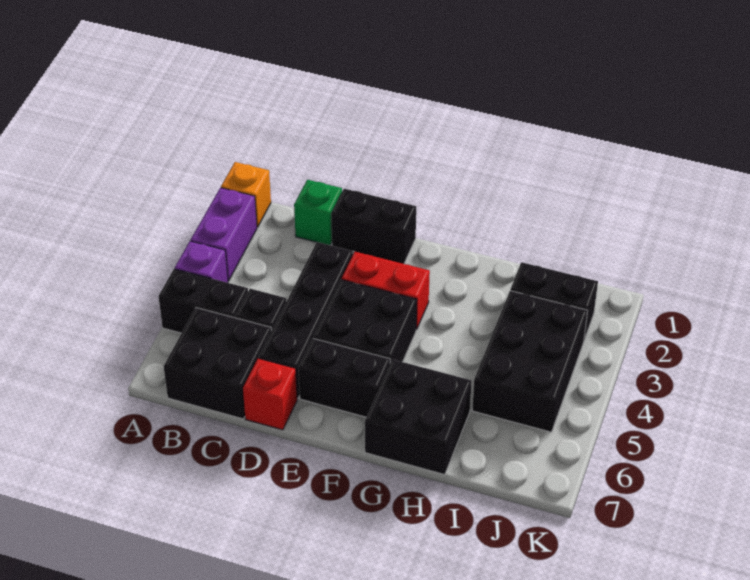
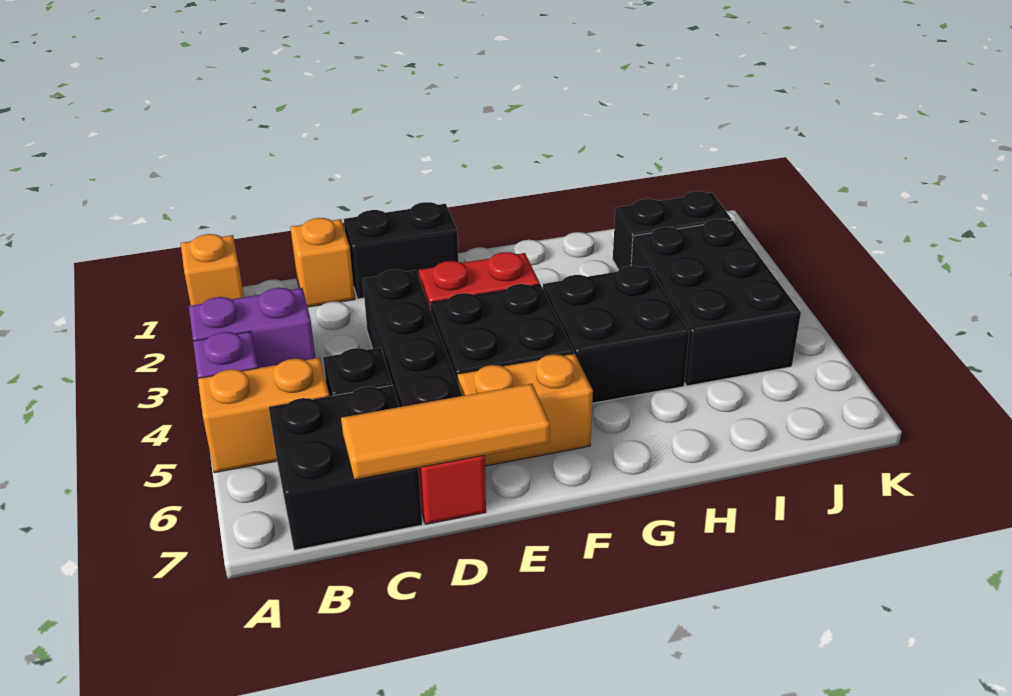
purple 1x2 brick [191,188,257,281] -> purple 1x2 brick turned to [189,288,315,368]
black 1x2 brick [158,269,248,333] -> orange 1x2 brick [198,358,329,473]
green 1x1 brick [294,180,342,245] -> orange 1x1 brick [290,218,355,307]
none -> orange 1x3 tile [341,384,550,480]
black 1x2 brick [298,339,390,417] -> orange 1x2 brick [458,354,593,466]
black 2x2 brick [365,359,472,475] -> black 2x2 brick moved to [543,266,689,403]

